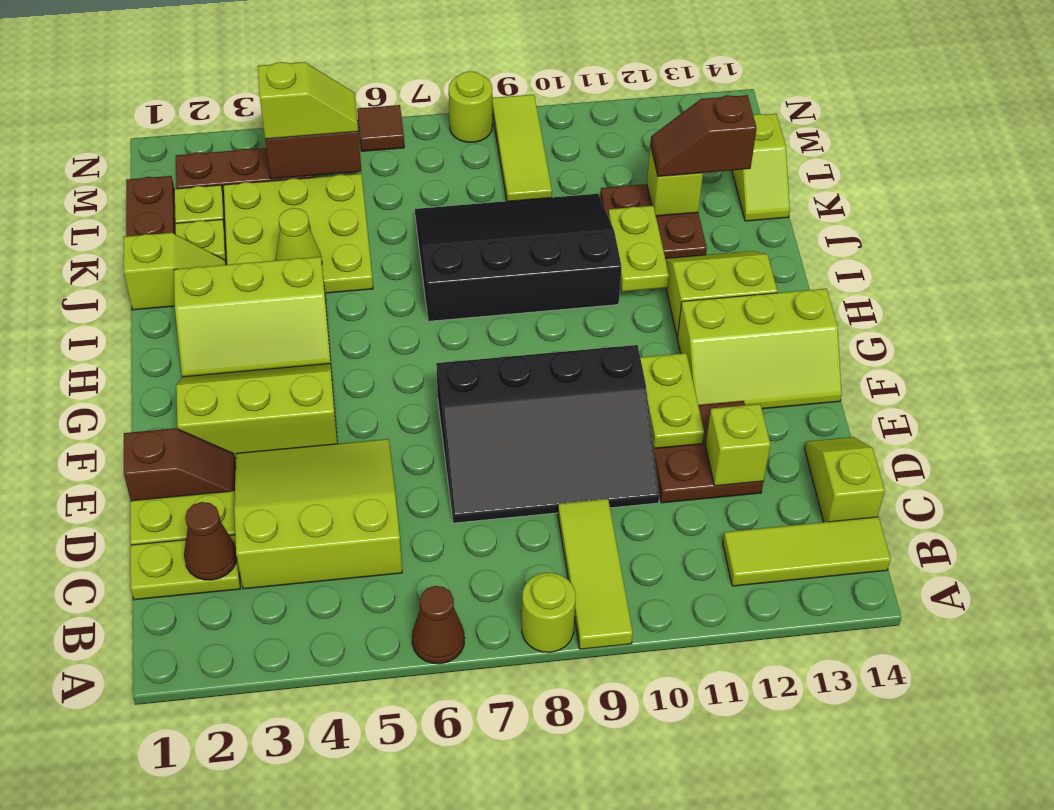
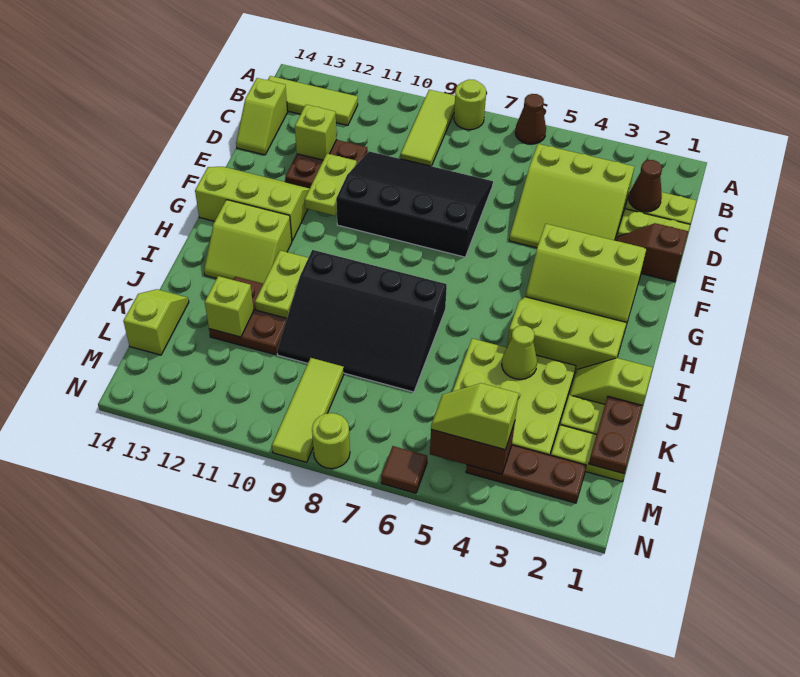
brown 1x2 slope [650,95,757,177] -> none

